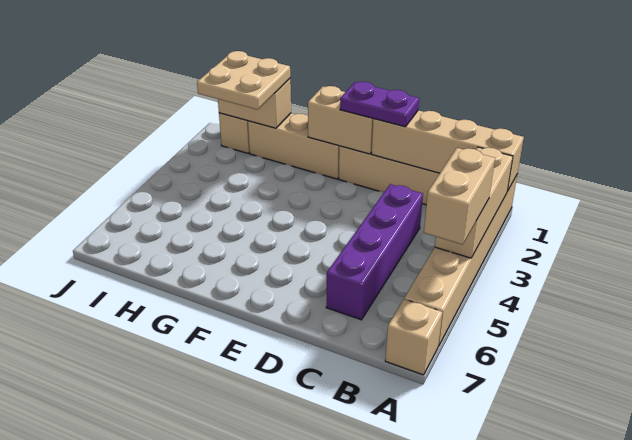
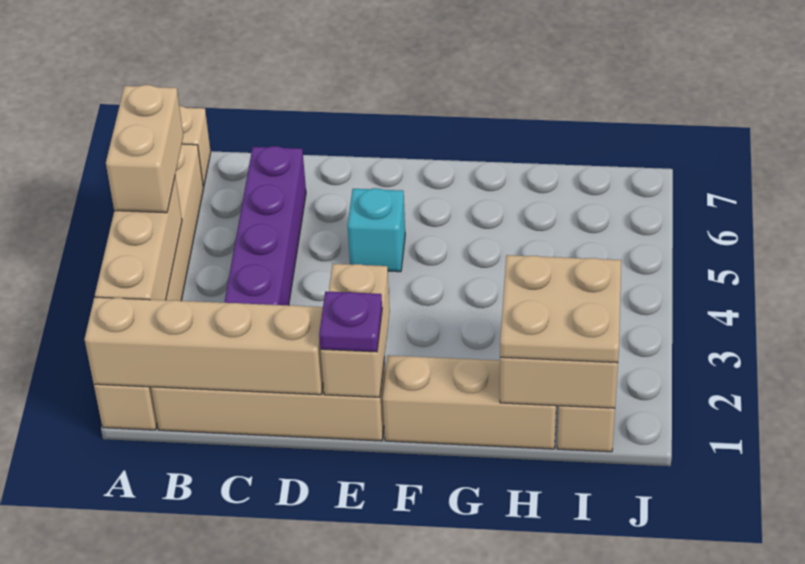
purple 1x2 plate [340,82,419,127] -> purple 1x1 plate [319,291,382,352]
tan 1x2 brick [308,86,373,154] -> tan 1x2 brick turned to [321,264,390,397]
none -> cyan 1x1 brick [347,188,405,272]

